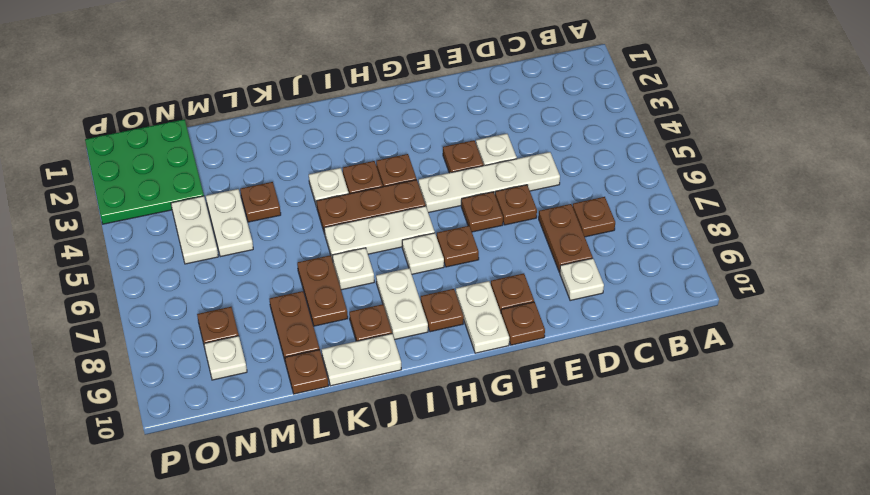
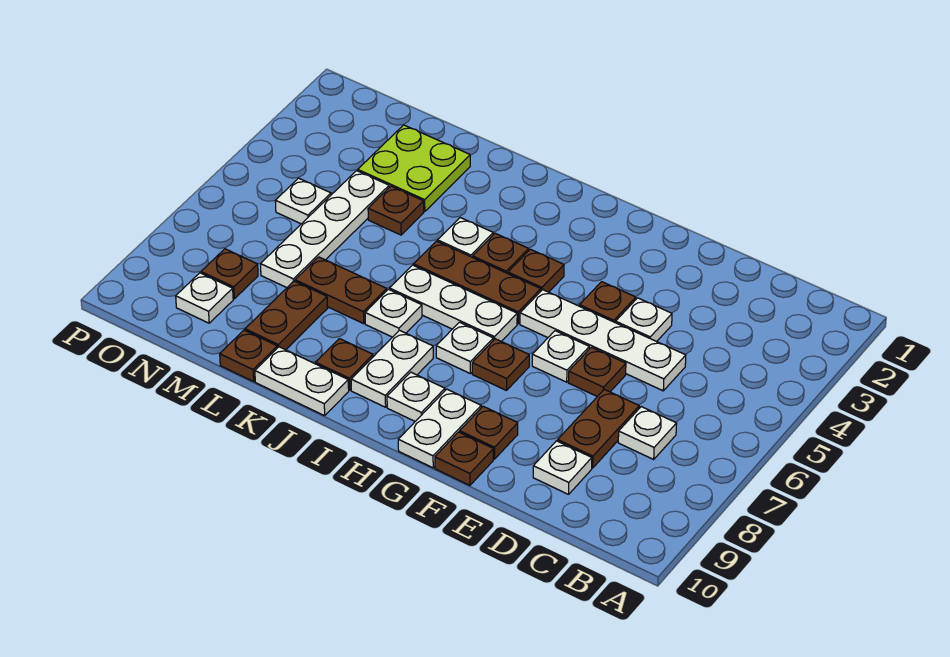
brown 1x1 plate [573,197,615,237] -> white 1x1 plate [618,407,677,459]
brown 1x1 plate [461,192,503,232] -> white 1x1 plate [532,331,589,382]
brown 1x1 plate [421,289,464,332] -> white 1x1 plate [387,372,445,421]
brown 1x2 plate [297,255,348,326] -> brown 1x2 plate turned to [295,257,387,324]
none -> lime 2x2 plate [358,125,470,212]
white 1x2 plate [206,189,253,257] -> white 1x4 plate [261,171,389,288]
green 3x3 plate [85,119,204,224] -> none
white 1x2 plate [171,196,218,264] -> white 1x1 plate [275,178,331,224]

